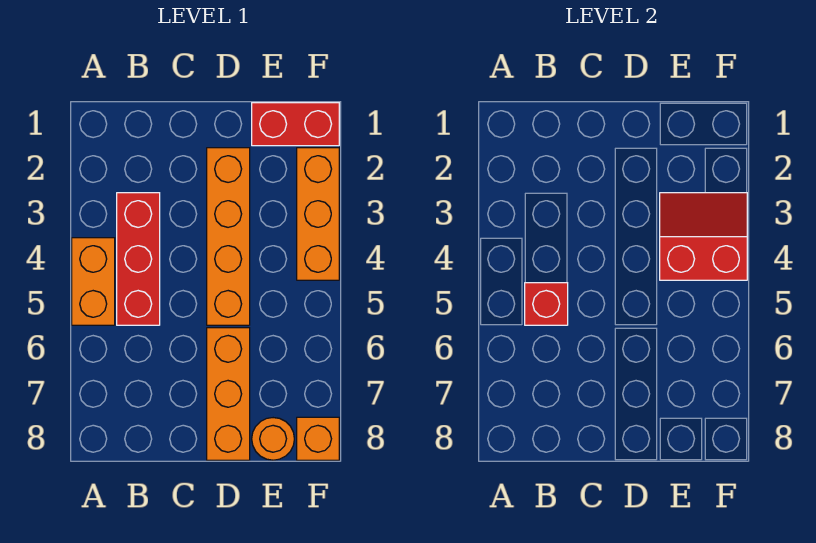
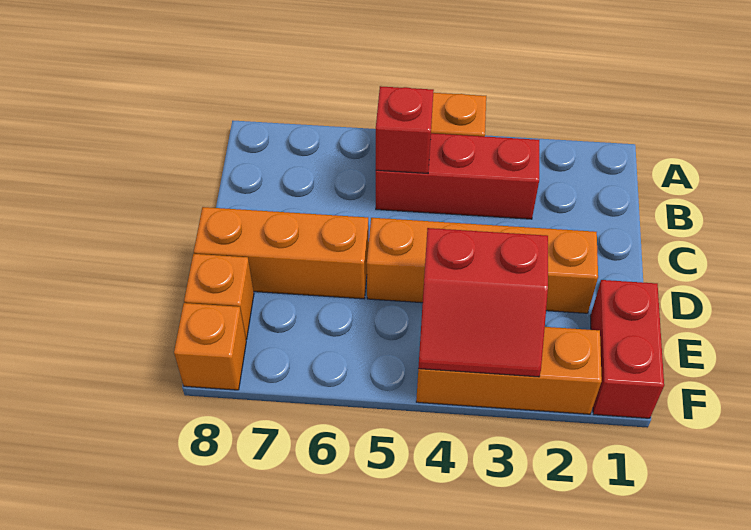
red 2x2 slope [660,193,747,280] -> red 2x2 slope turned to [418,228,548,377]
orange 1x1 round brick [252,418,294,460] -> orange 1x1 brick [184,254,254,339]

